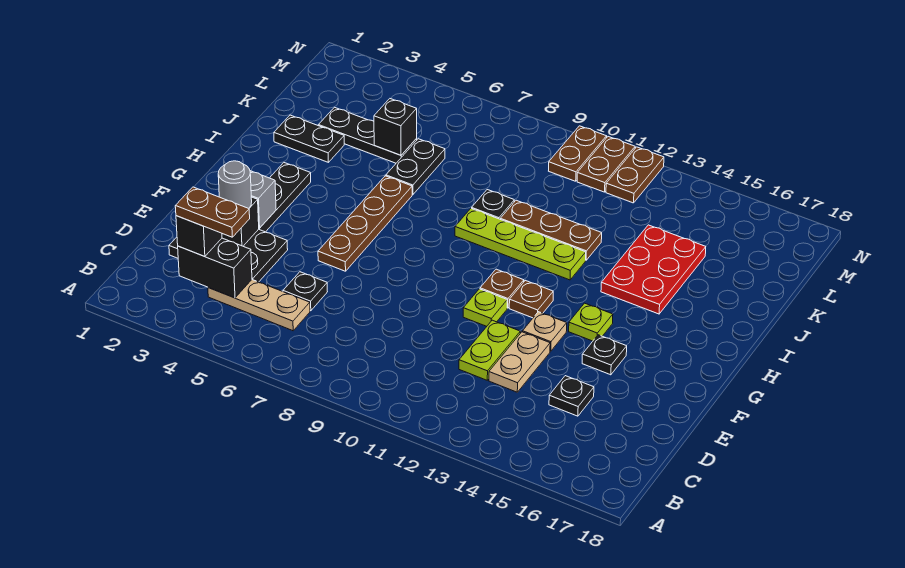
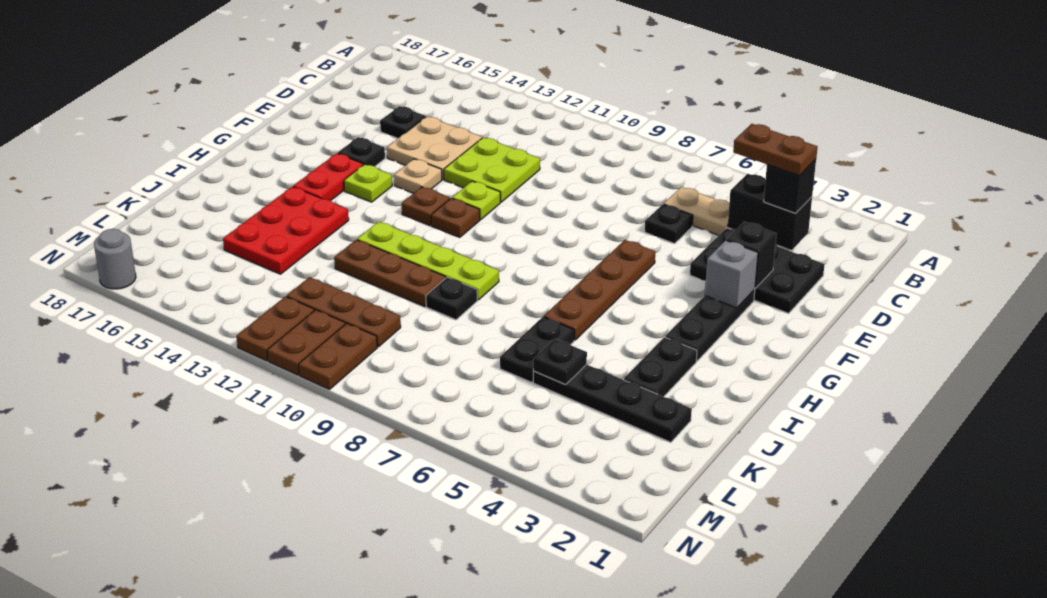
lime 1x2 plate [459,320,520,380] -> lime 2x2 plate [444,137,540,202]
tan 1x2 plate [489,332,550,392] -> tan 2x2 plate [387,117,482,180]
grey 1x1 round brick [218,161,252,208] -> grey 1x1 round brick moved to [94,229,136,289]
none -> red 1x2 plate [293,153,363,201]
black 1x2 plate [274,115,344,162] -> black 1x2 plate turned to [624,337,697,397]
black 1x3 plate [319,107,417,163] -> black 1x4 plate [533,364,692,442]
black 1x1 brick [374,99,417,155] -> black 1x1 plate [533,339,587,385]
none -> brown 1x3 plate [287,277,401,347]

